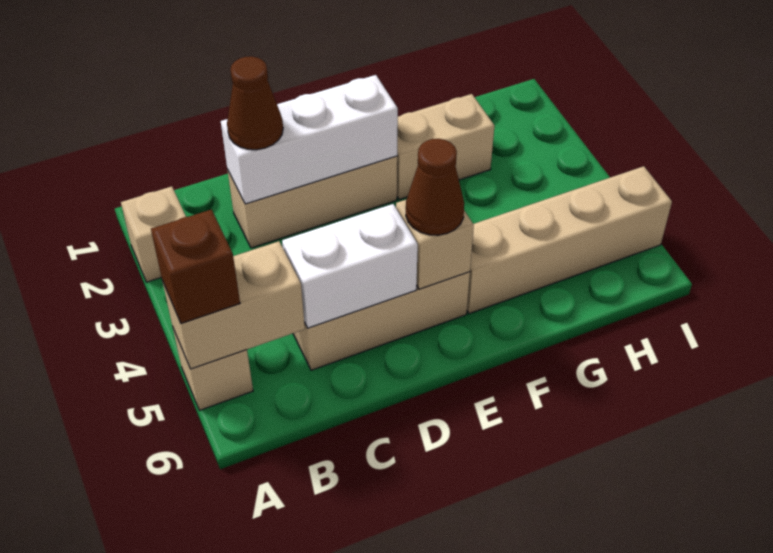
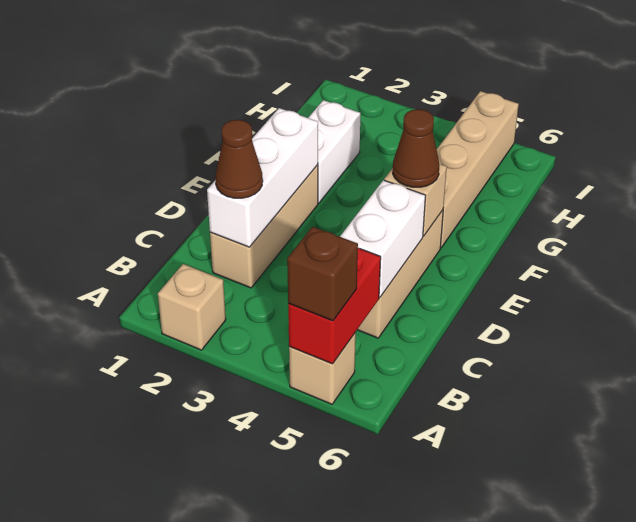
tan 1x2 brick [162,241,305,369] -> red 1x2 brick [288,248,381,364]
tan 1x2 brick [397,94,494,200] -> white 1x2 brick [308,100,360,203]

